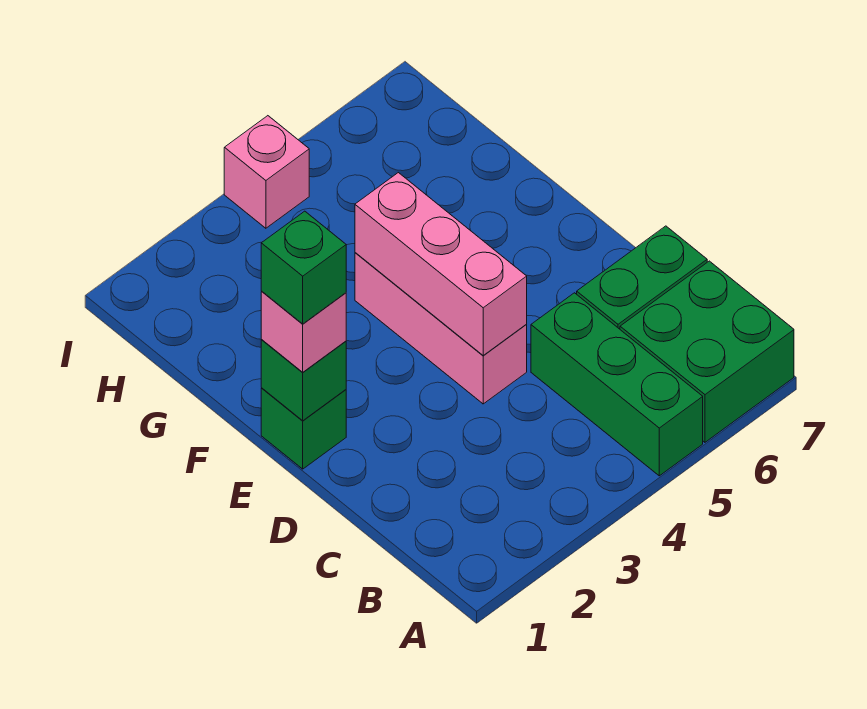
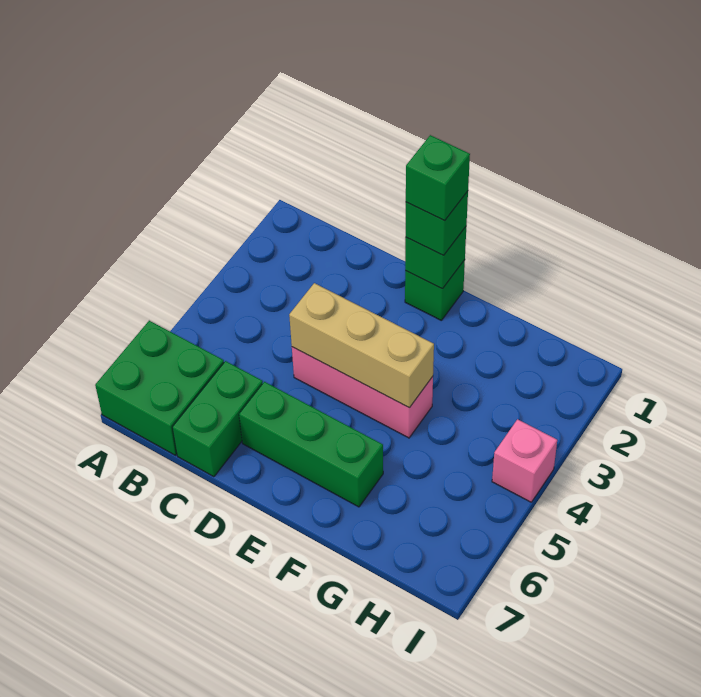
green 1x3 brick [531,293,703,476] -> green 1x3 brick moved to [239,382,383,507]
pink 1x3 brick [355,173,527,355] -> tan 1x3 brick [289,283,434,408]
pink 1x1 brick [261,292,346,372] -> green 1x1 brick [406,191,468,255]

